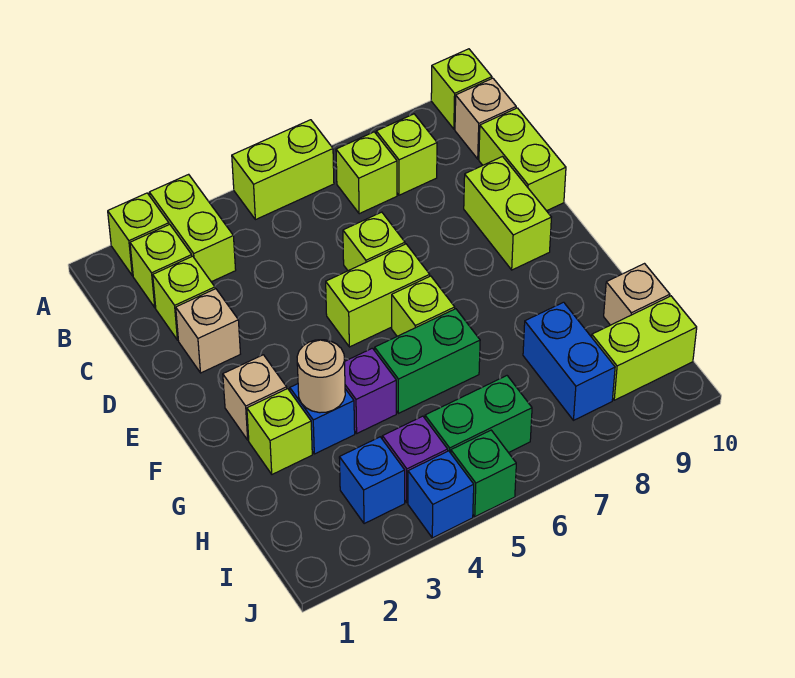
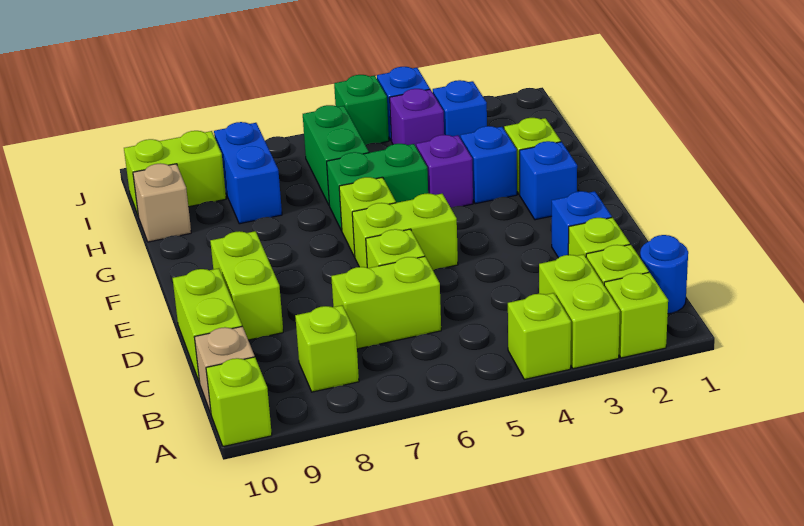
lime 1x2 brick [232,120,334,220] -> lime 1x2 brick moved to [331,256,441,349]
none -> blue 1x1 round brick [640,235,688,314]
lime 1x1 brick [336,132,397,214] -> lime 1x1 brick moved to [508,293,571,379]
tan 1x1 brick [176,289,240,373] -> blue 1x1 brick [552,191,612,258]
tan 1x1 brick [223,355,287,440] -> blue 1x1 brick [520,141,577,220]
tan 1x1 round brick [297,340,345,413] -> none
green 1x2 brick [425,376,532,453] -> green 1x2 brick turned to [303,105,369,205]

